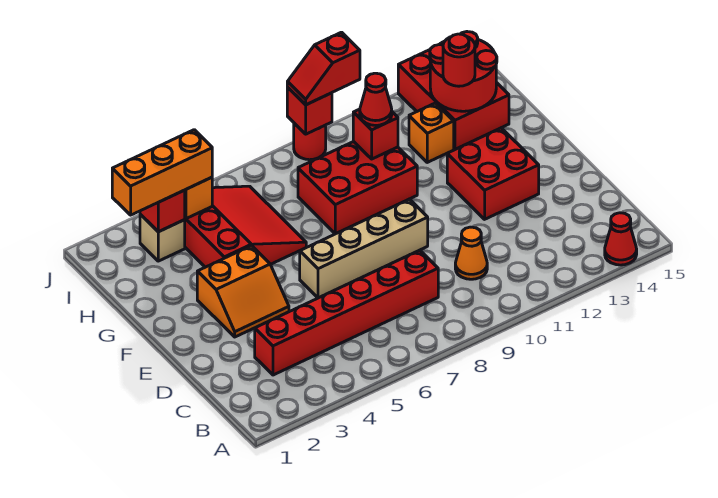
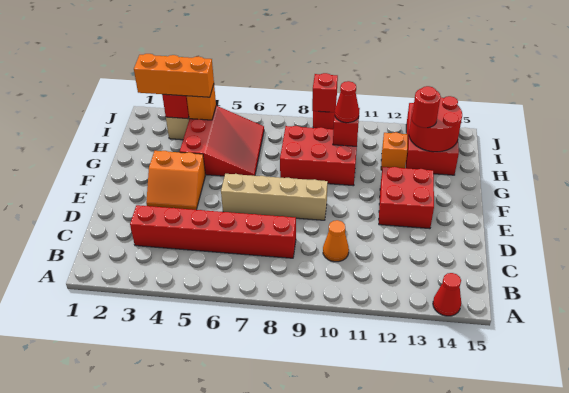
red 1x2 slope [287,32,360,105] -> none

